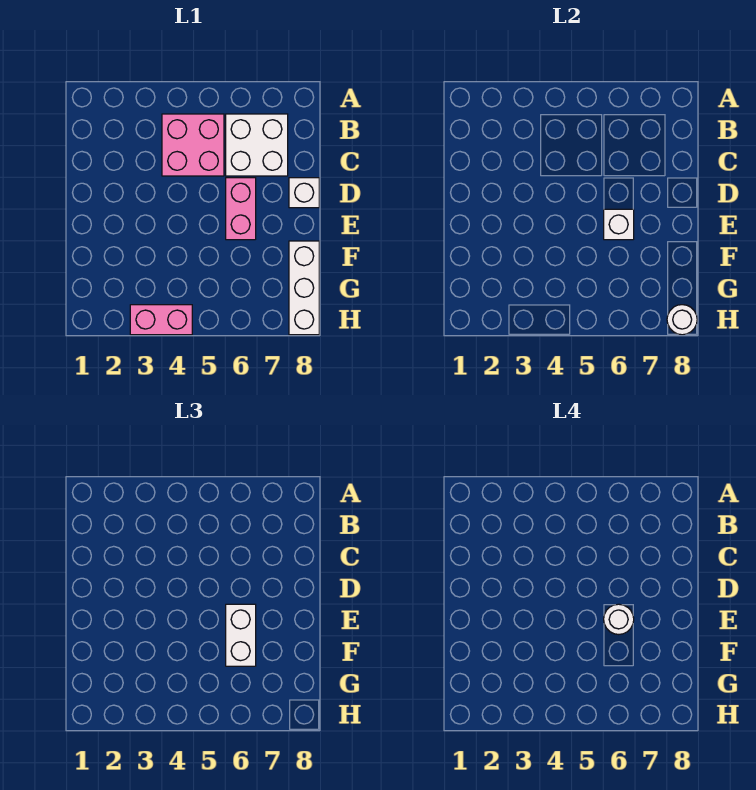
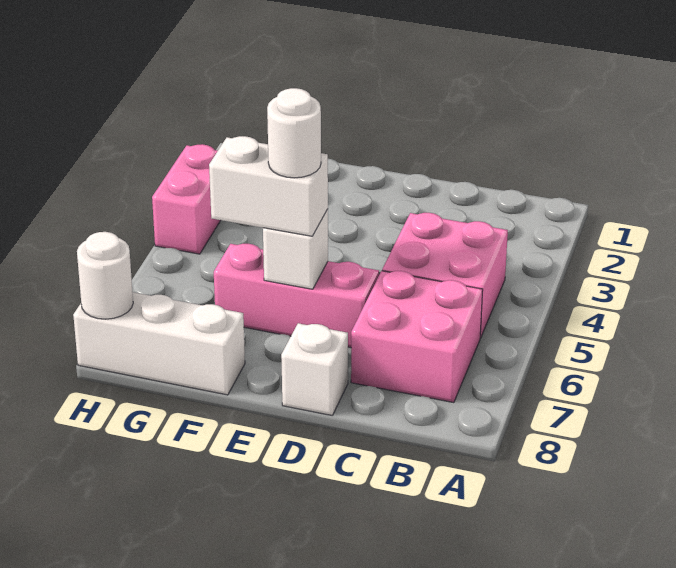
white 2x2 brick [226,114,288,176] -> pink 2x2 brick [351,271,483,403]
pink 1x2 brick [226,178,256,240] -> pink 1x3 brick [214,244,379,348]

